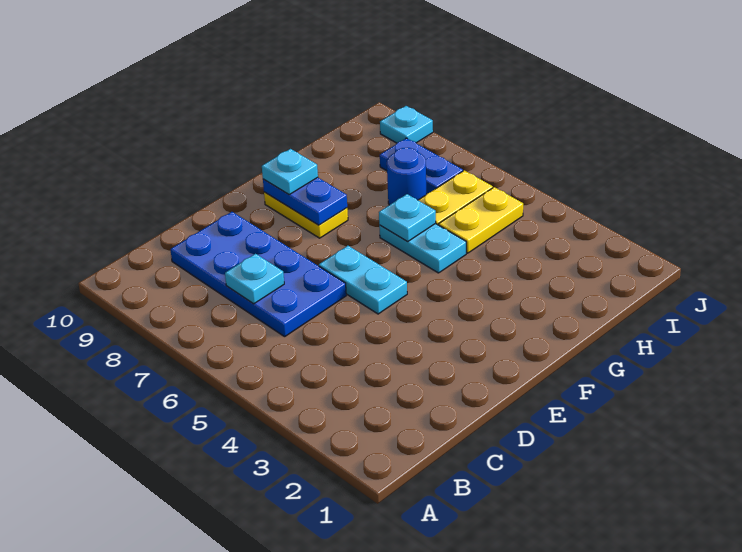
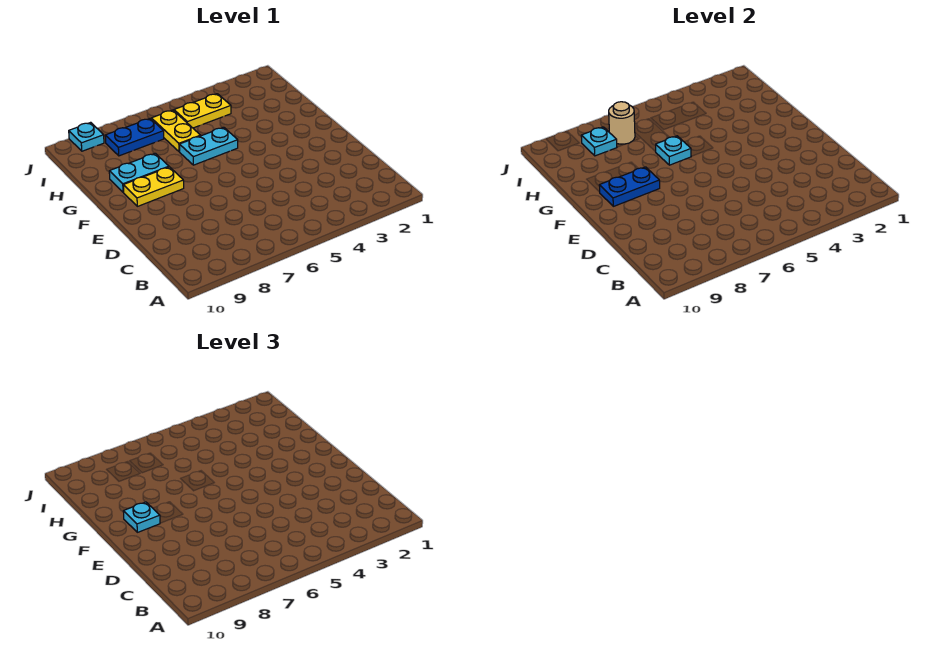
blue 2x4 plate [170,212,346,337] -> none
cyan 1x1 plate [225,254,284,304] -> cyan 1x1 plate moved to [581,127,617,156]
cyan 1x2 plate [319,246,407,314] -> cyan 1x2 plate moved to [109,153,169,192]
yellow 1x2 plate [439,187,523,253] -> yellow 1x2 plate turned to [174,94,231,128]
blue 1x1 round brick [387,148,426,205] -> none
none -> tan 1x1 round brick [609,102,635,144]

